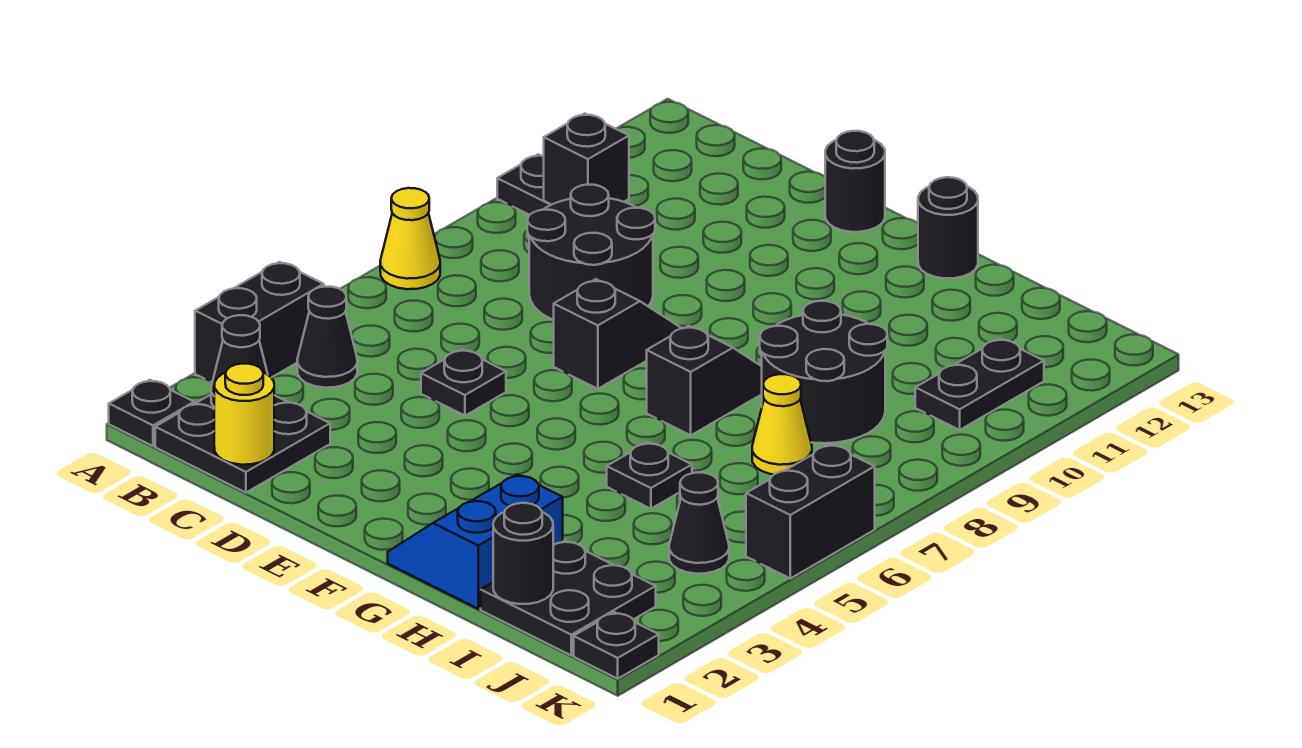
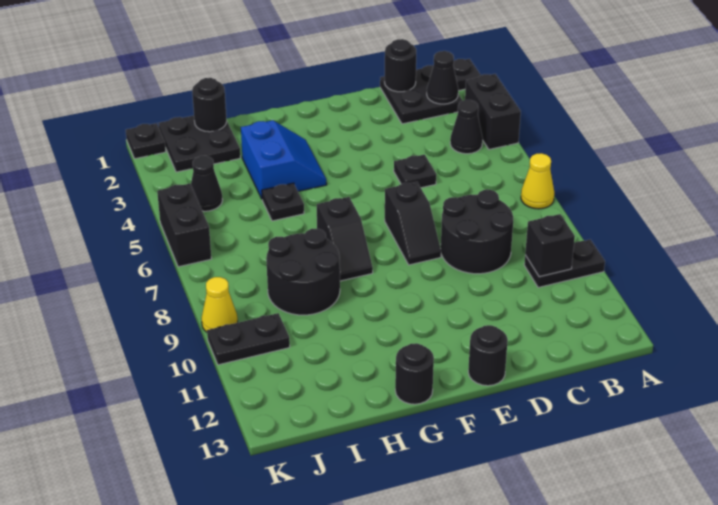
yellow 1x1 round brick [214,364,274,465] -> black 1x1 round brick [385,39,416,92]
blue 2x2 slope [388,474,563,609] -> blue 2x2 slope moved to [241,120,327,199]
yellow 1x1 cone [752,374,812,474] -> yellow 1x1 cone moved to [202,277,238,332]
black 1x2 plate [915,339,1044,430] -> black 1x2 plate turned to [207,313,290,365]

